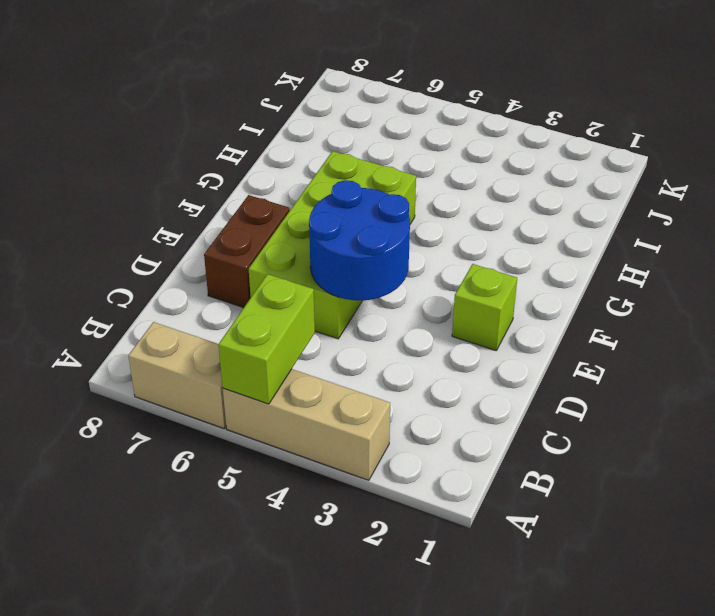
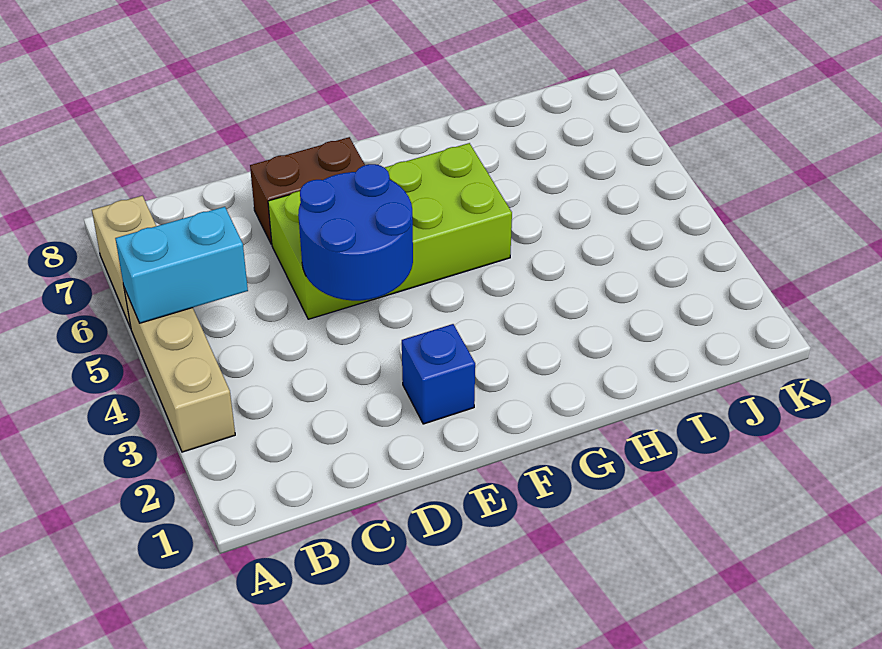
lime 1x2 brick [218,274,315,404] -> cyan 1x2 brick [115,207,248,323]
lime 1x1 brick [452,264,517,351] -> blue 1x1 brick [402,324,475,424]

